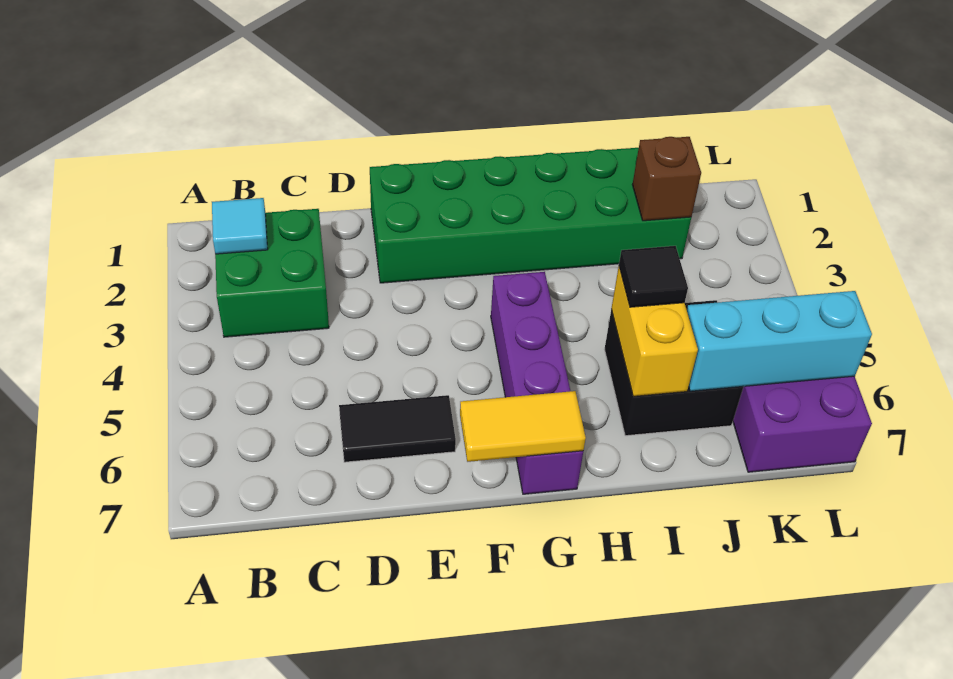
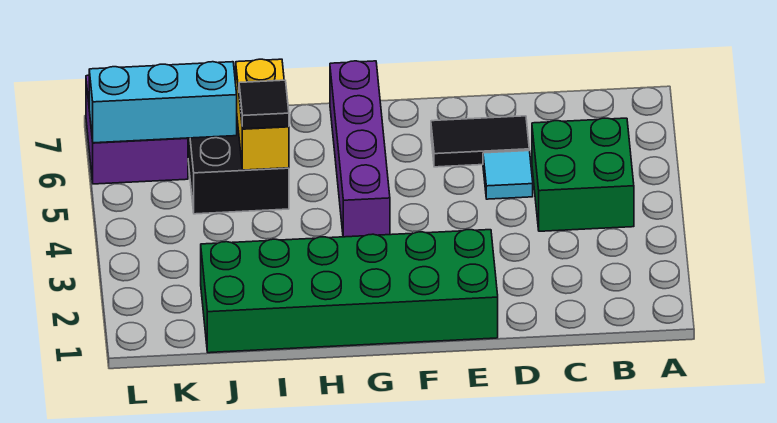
green 2x2 brick [215,209,329,337] -> green 2x2 brick moved to [532,118,634,231]
cyan 1x1 tile [212,198,268,254] -> cyan 1x1 tile moved to [483,151,533,199]
yellow 1x2 tile [460,391,586,462] -> none
brown 1x1 brick [632,137,701,221] -> none

